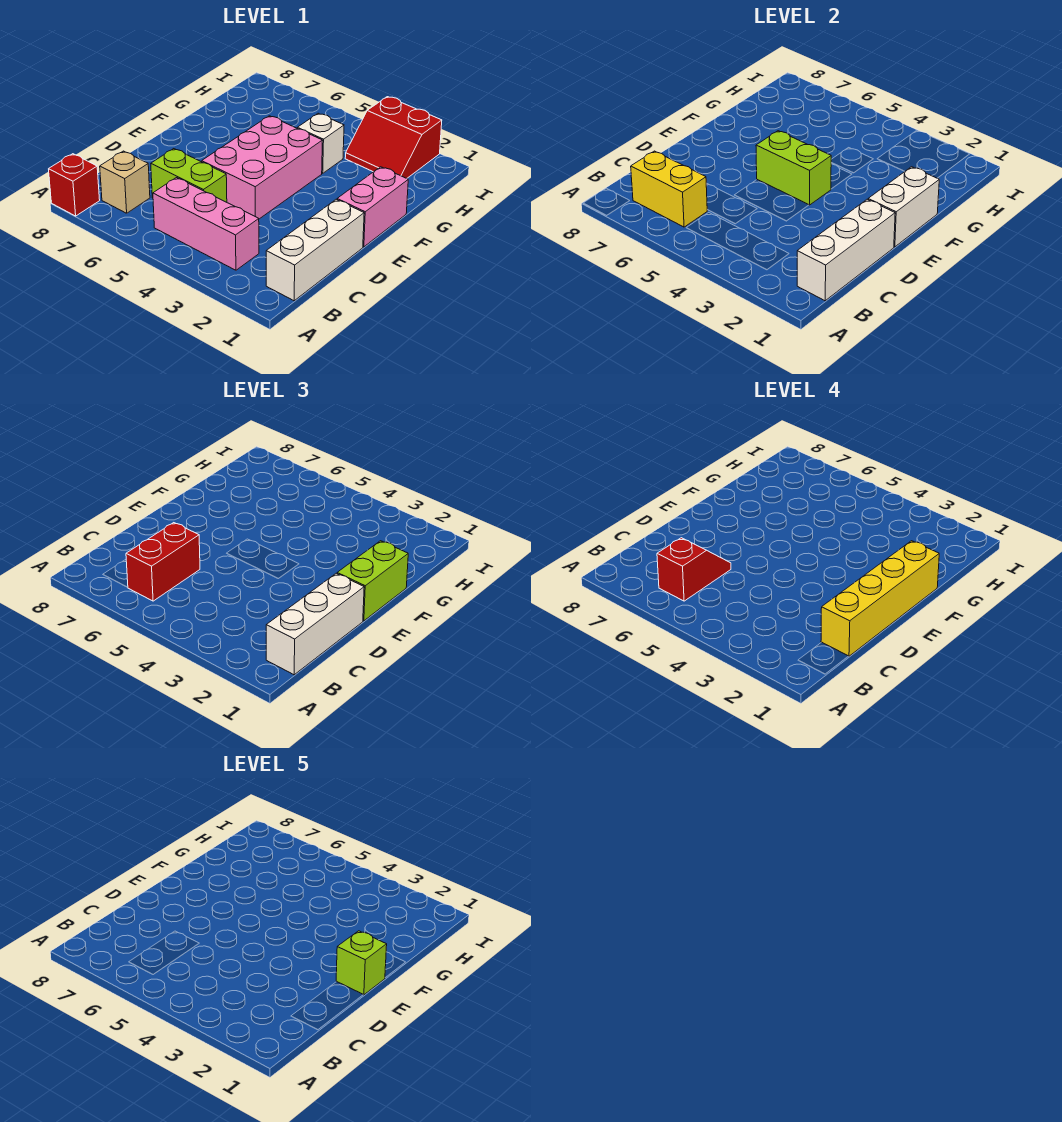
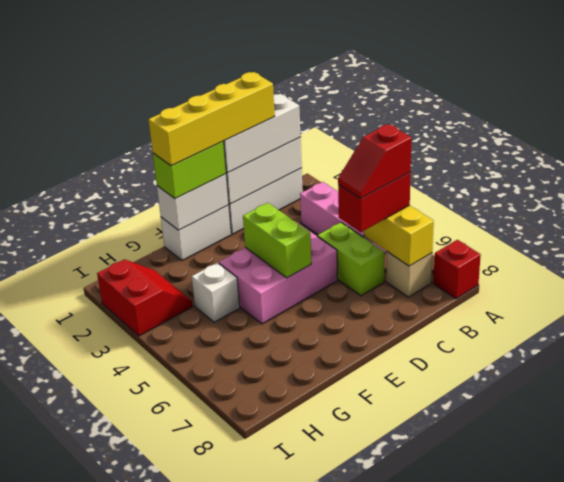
pink 1x2 brick [337,167,408,247] -> white 1x2 brick [161,205,231,260]
lime 1x1 brick [336,931,387,995] -> none

